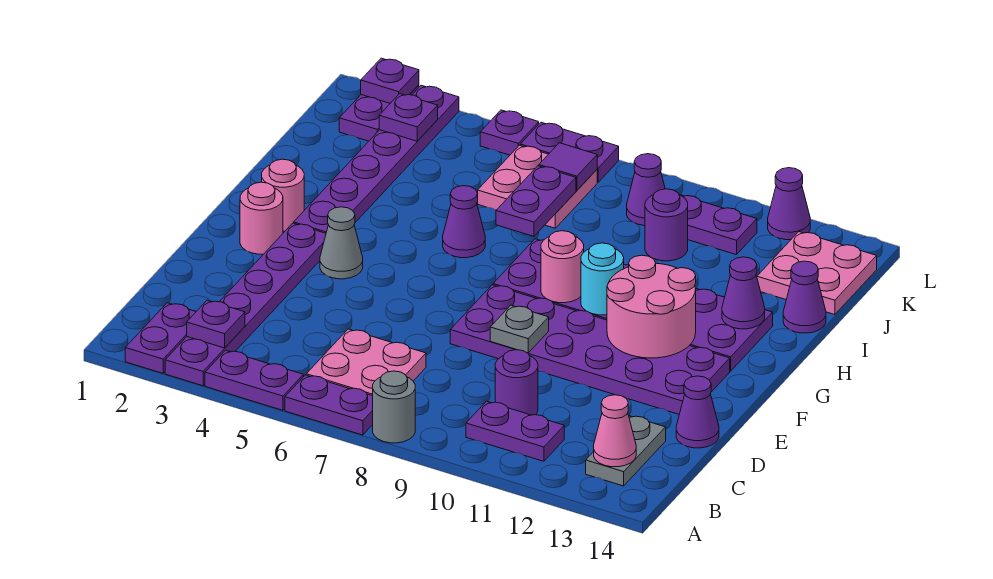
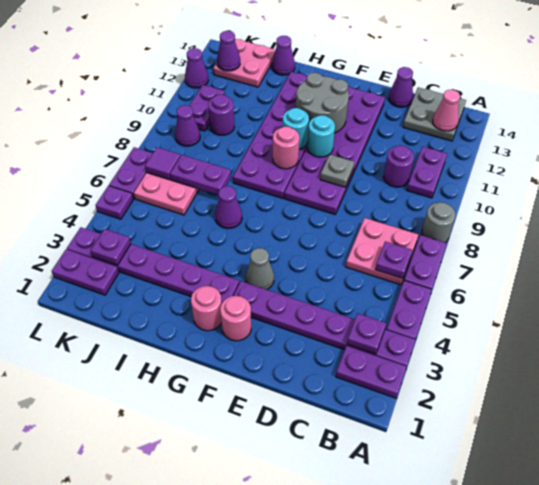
grey 1x2 plate [586,416,666,486] -> grey 2x2 plate [403,87,466,141]
none -> cyan 1x1 round brick [307,115,335,157]
pink 2x2 round brick [607,255,696,358] -> grey 2x2 round brick [296,73,349,133]
purple 1x1 cone [722,257,765,329] -> purple 1x1 cone moved to [217,31,240,71]
purple 1x1 plate [361,58,419,103] -> purple 1x1 plate moved to [375,241,412,279]

